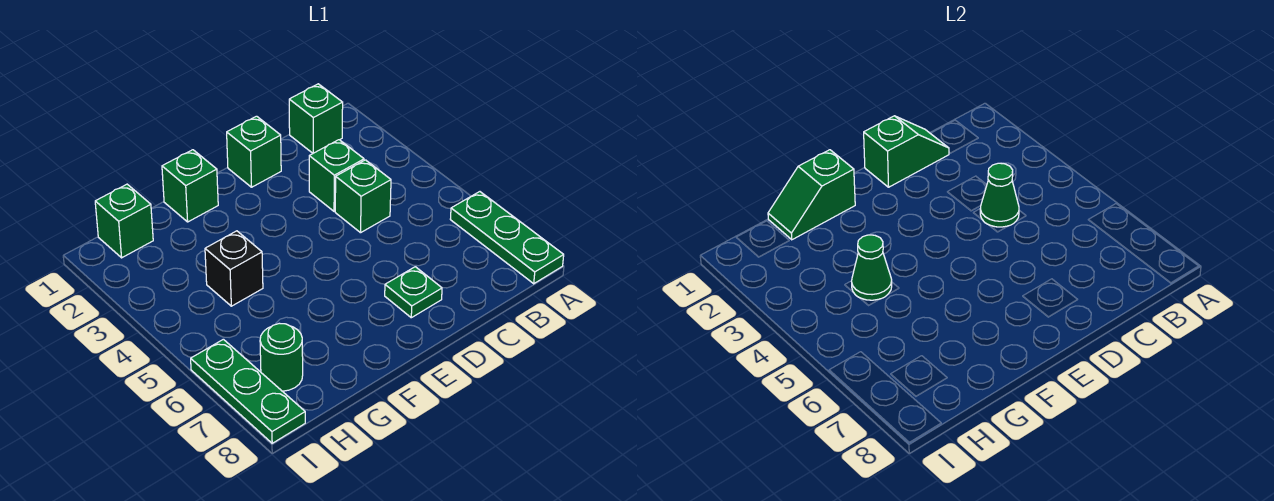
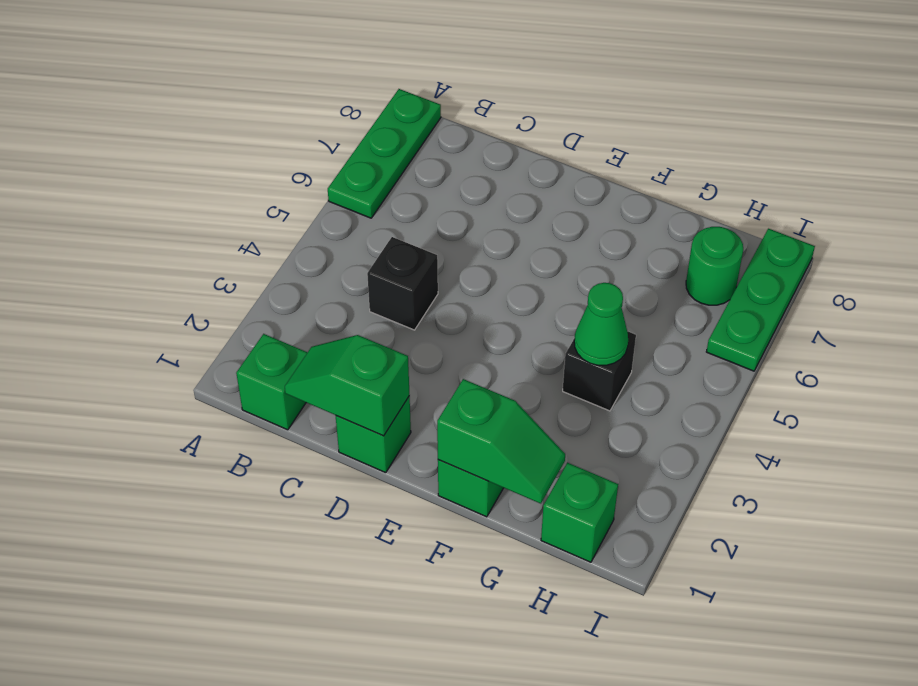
green 1x1 brick [309,140,364,211] -> none
green 1x1 brick [335,160,391,233] -> black 1x1 brick [367,237,438,330]
green 1x1 cone [980,163,1019,227] -> none
green 1x1 plate [385,267,442,318] -> none

